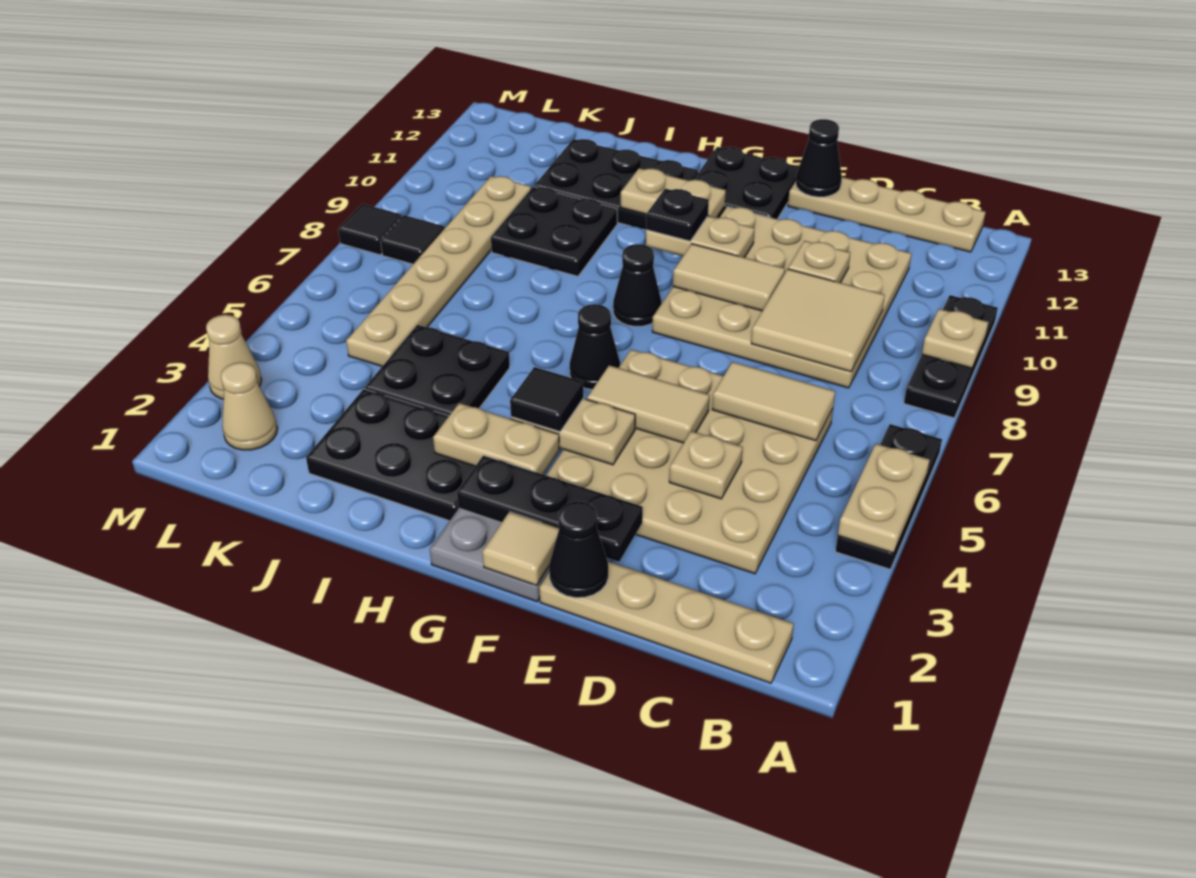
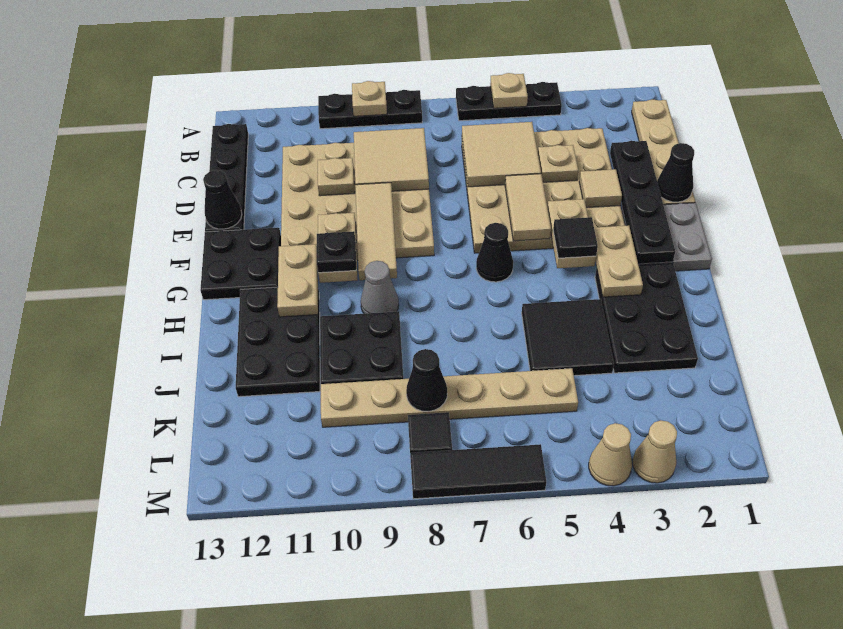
tan 1x2 plate [838,444,930,553] -> tan 1x1 plate [490,73,528,108]
tan 1x4 plate [788,177,986,252] -> black 1x4 plate [205,124,248,232]
tan 1x2 tile [712,362,835,441] -> tan 2x2 tile [462,122,541,187]
black 1x3 plate [457,456,643,562] -> black 1x4 plate [610,141,675,263]
tan 1x2 tile [673,244,785,311] -> tan 1x3 tile [355,183,397,280]
tan 1x1 tile [482,512,559,585] -> tan 1x1 tile moved to [579,169,622,208]
black 1x1 cone [613,244,662,327] -> black 1x1 cone moved to [406,349,447,412]
none -> grey 1x1 cone [361,261,399,314]
black 2x2 plate [365,325,510,416] -> black 2x2 tile [522,299,614,376]
tan 1x1 cone [221,362,277,450] -> tan 1x1 cone moved to [589,423,632,486]
black 1x1 tile [338,204,402,255] -> black 1x3 tile [410,444,546,499]

